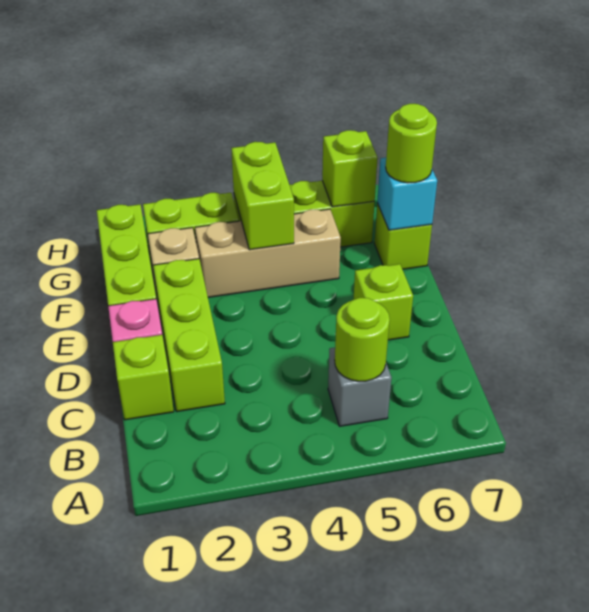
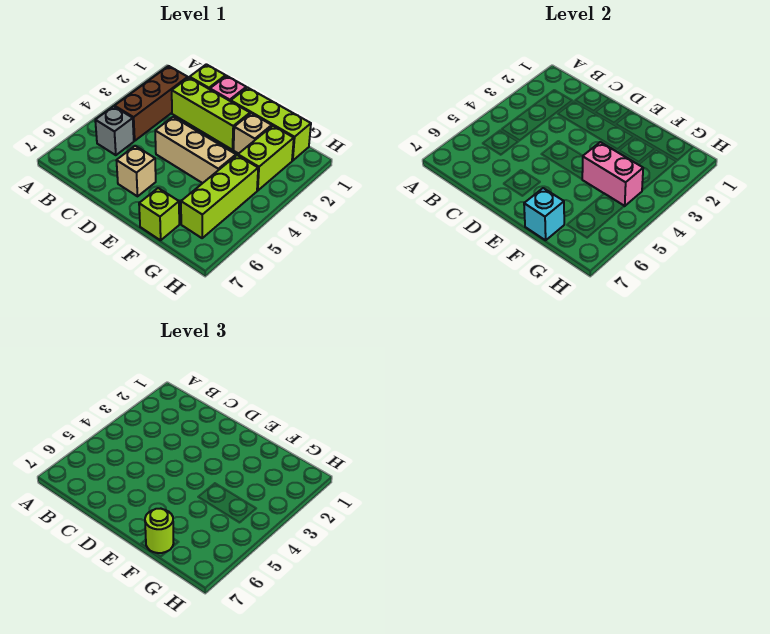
none -> brown 1x3 brick [115,66,188,141]
lime 1x1 round brick [335,298,390,381] -> none
lime 1x1 brick [354,264,413,340] -> tan 1x1 brick [116,146,156,196]
tan 1x3 brick [195,209,341,297] -> tan 1x3 brick turned to [155,117,236,183]
lime 1x2 brick [231,142,294,250] -> pink 1x2 brick [582,142,643,206]
lime 1x1 brick [322,130,378,207] -> none

